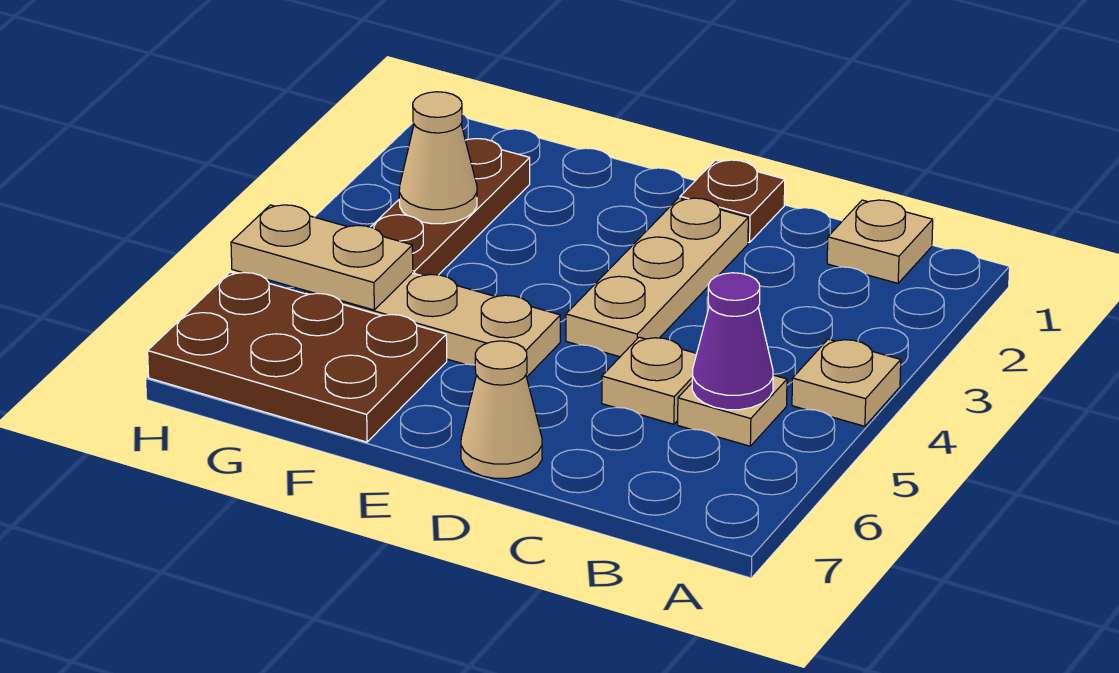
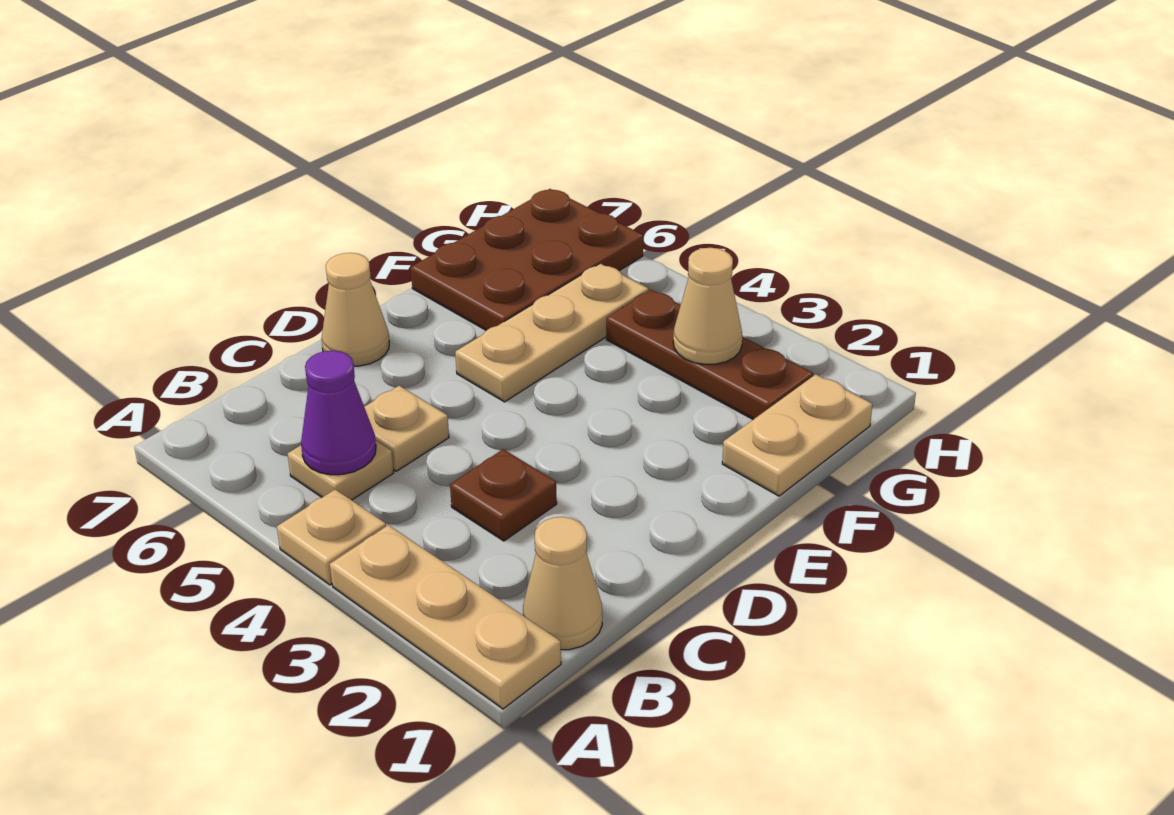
tan 1x1 plate [827,200,933,283] -> tan 1x1 cone [523,517,602,650]
brown 1x1 plate [680,160,785,242] -> brown 1x1 plate moved to [450,449,557,541]
tan 1x3 plate [566,198,748,357] -> tan 1x3 plate moved to [330,525,561,709]
tan 1x2 plate [231,205,413,310] -> tan 1x2 plate moved to [722,374,872,496]

